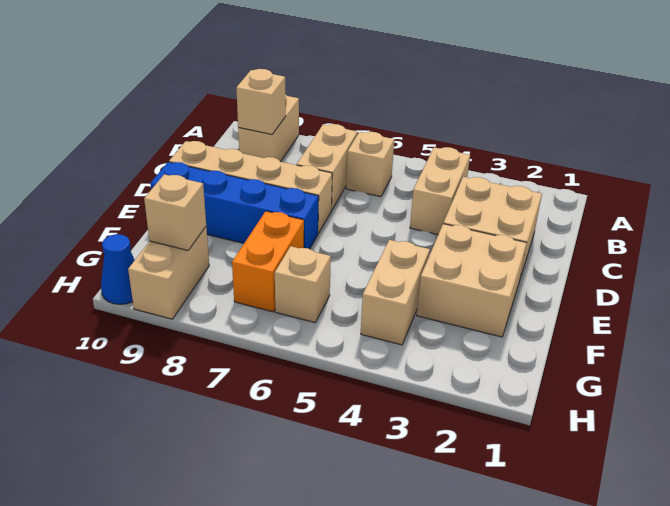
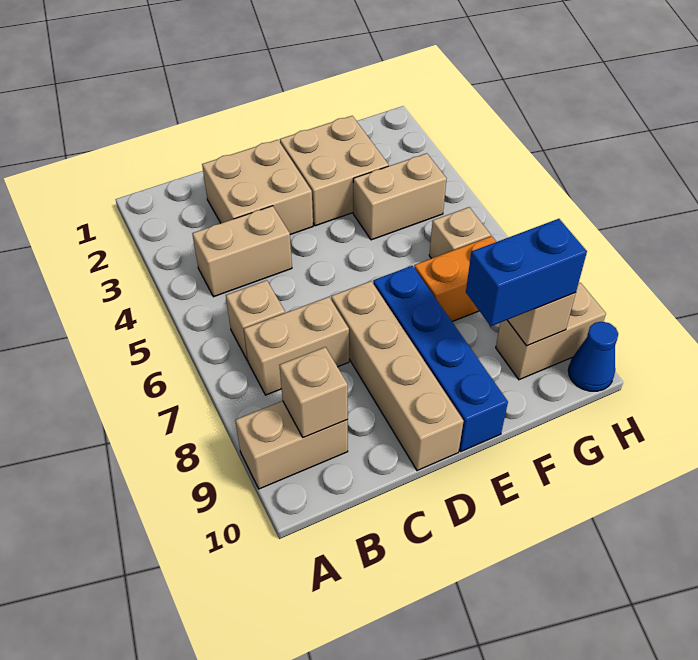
none -> blue 1x2 brick [466,219,587,326]

